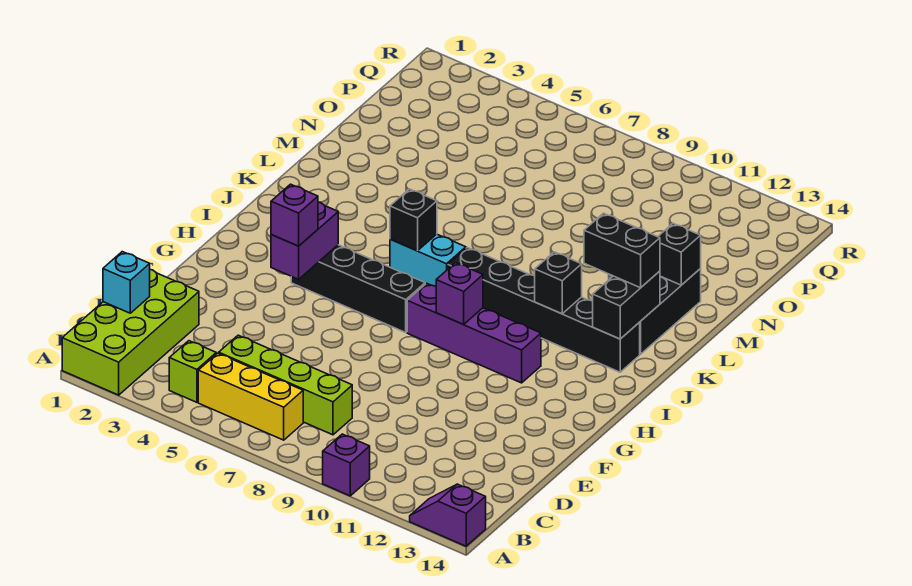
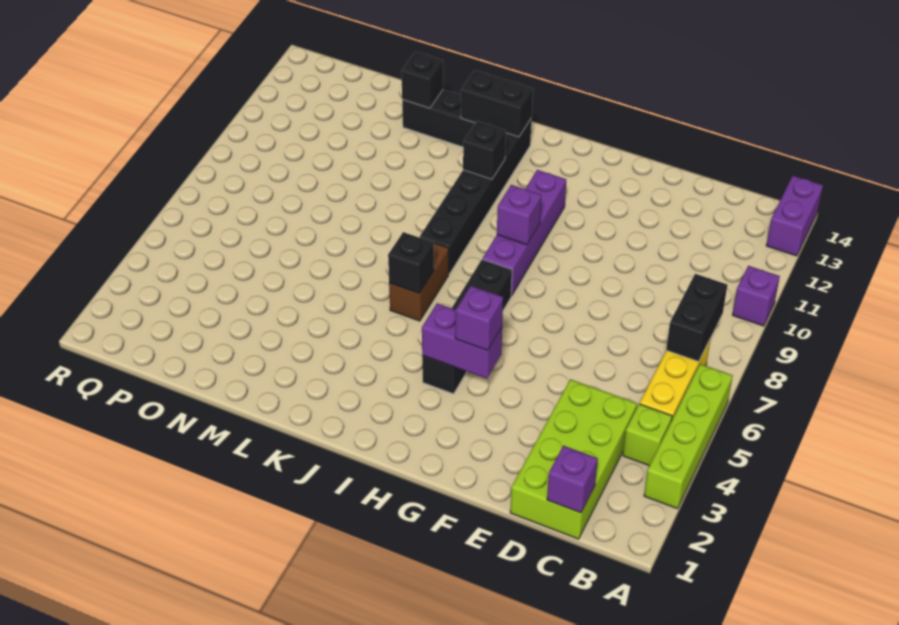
lime 2x4 brick [62,270,199,395] -> lime 2x4 brick turned to [510,379,637,539]
purple 1x2 slope [410,484,486,546] -> purple 1x2 brick [766,176,823,256]
cyan 1x1 brick [103,252,150,313] -> purple 1x1 brick [547,446,598,513]
lime 1x4 brick [219,335,352,435] -> lime 1x4 brick moved to [644,364,733,509]
cyan 1x2 brick [390,234,466,286] -> brown 1x2 brick [389,243,449,321]
black 1x2 brick [584,213,660,288] -> black 1x2 brick moved to [666,274,727,362]

